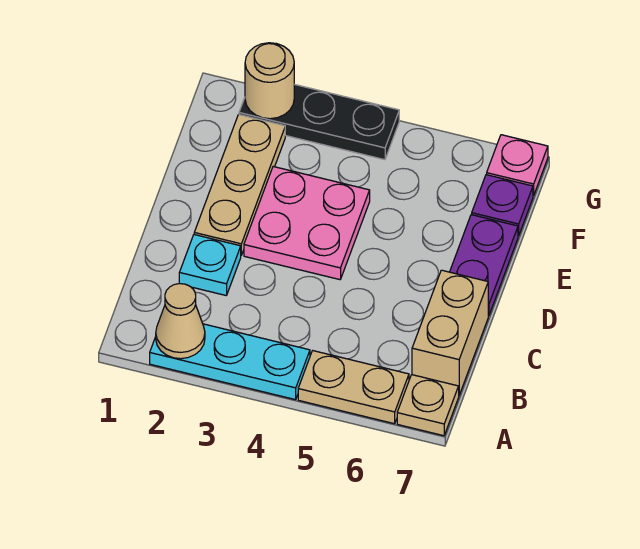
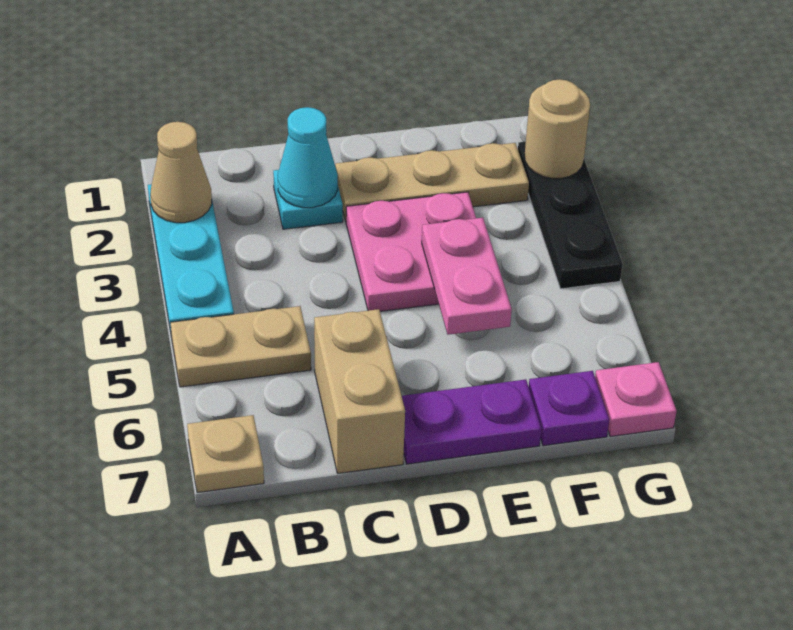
tan 1x2 plate [298,351,409,424] -> tan 1x2 plate turned to [170,306,311,387]
tan 1x2 brick [412,270,488,395] -> tan 1x2 brick turned to [314,309,405,473]
none -> cyan 1x1 cone [278,107,338,208]
none -> pink 1x2 plate [422,218,512,335]

